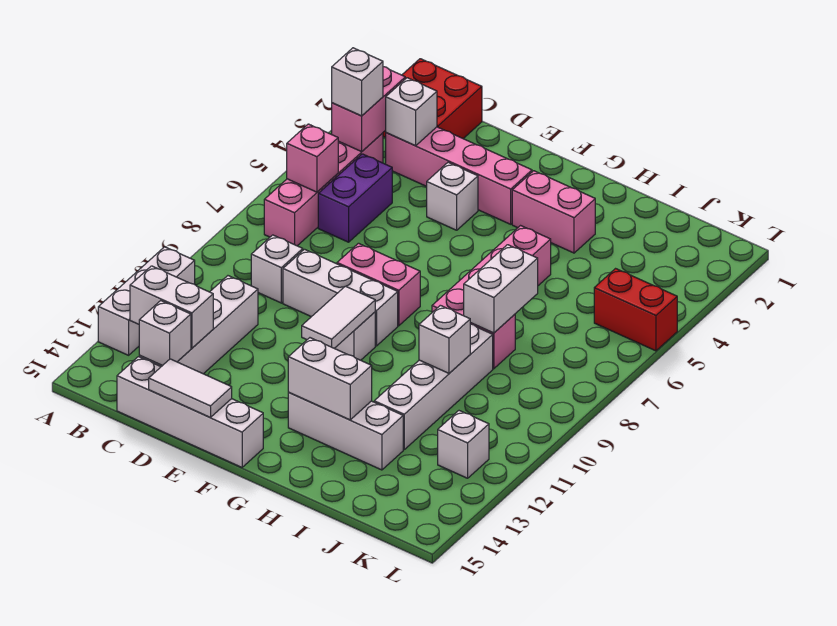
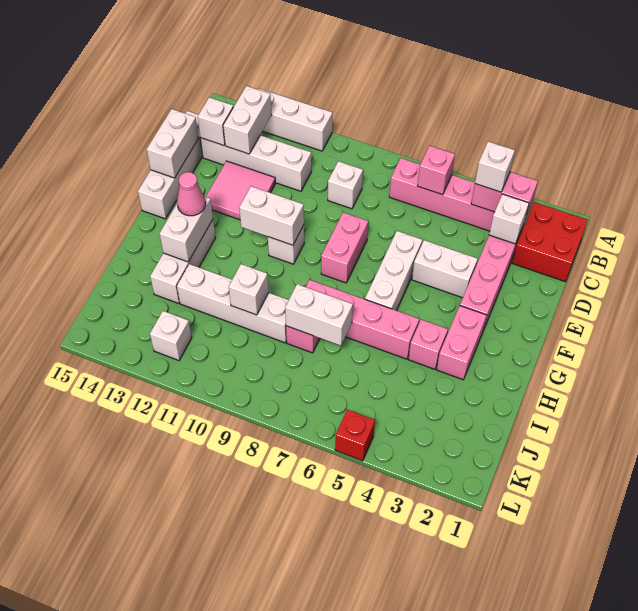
purple 1x2 brick [318,154,392,242] -> none
white 1x3 brick [283,249,398,346] -> white 1x3 brick moved to [365,231,422,311]
none -> pink 2x2 tile [206,161,275,220]
white 1x2 tile [149,359,232,417] -> white 1x2 brick [147,109,198,178]
white 1x1 brick [427,162,478,230] -> white 1x2 brick [412,240,477,298]
white 1x2 tile [302,286,375,348] -> white 1x2 brick [239,186,304,245]
none -> pink 1x1 cone [177,172,206,216]
none -> pink 1x1 brick [408,320,448,369]
red 1x2 brick [594,269,677,351] -> red 1x1 brick [335,410,375,461]

